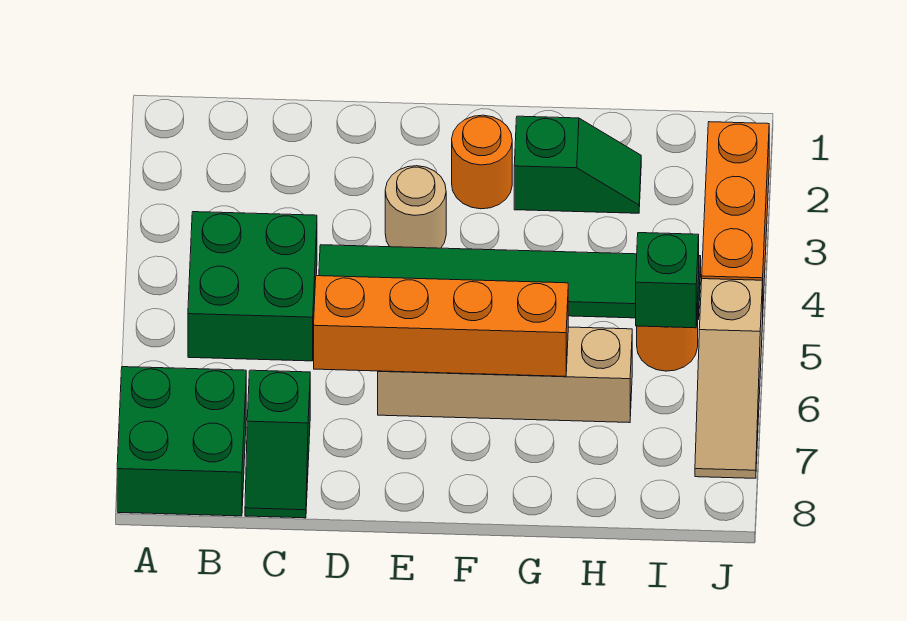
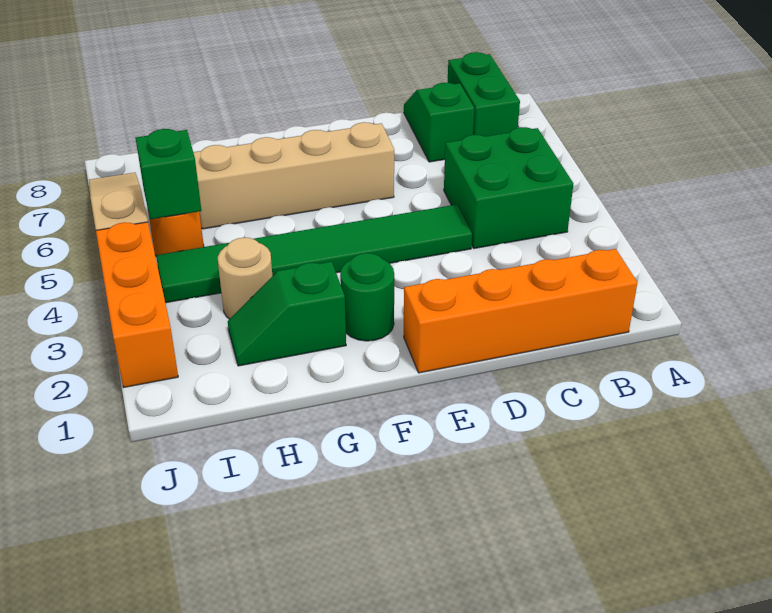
green 2x2 brick [117,367,246,516] -> green 1x2 brick [448,52,520,136]
orange 1x4 brick [314,276,568,376] -> orange 1x4 brick moved to [404,249,637,373]
tan 1x1 round brick [385,166,446,248] -> tan 1x1 round brick moved to [218,238,272,319]
orange 1x1 round brick [452,115,512,209] -> green 1x1 round brick [340,253,394,341]

